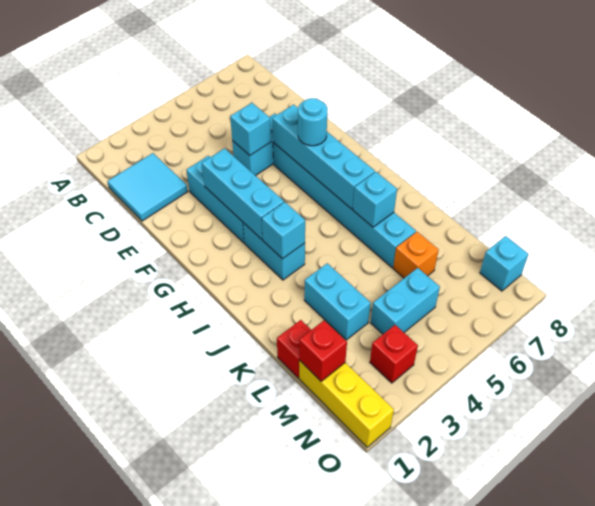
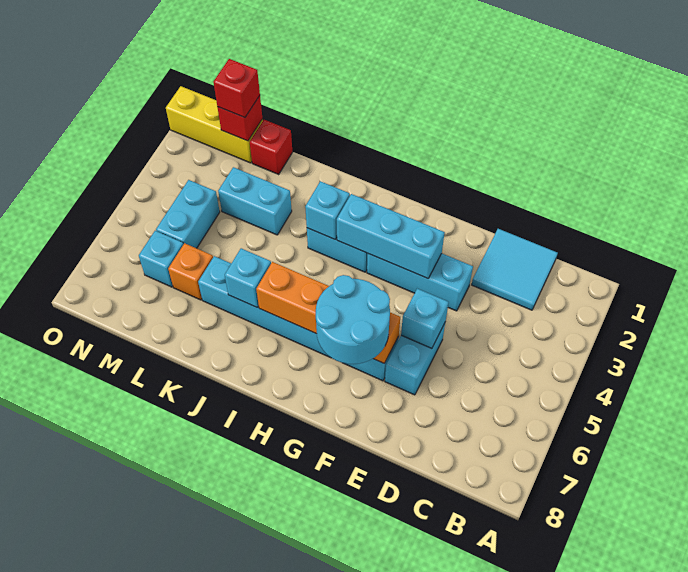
cyan 1x4 brick [272,105,375,209] -> orange 1x4 brick [256,262,400,363]
cyan 1x1 round brick [298,98,328,146] -> cyan 2x2 round brick [316,275,390,364]
red 1x1 brick [370,325,418,383] -> red 1x1 brick moved to [214,59,260,118]
cyan 1x1 brick [480,236,528,291] -> cyan 1x1 brick moved to [139,231,183,287]

